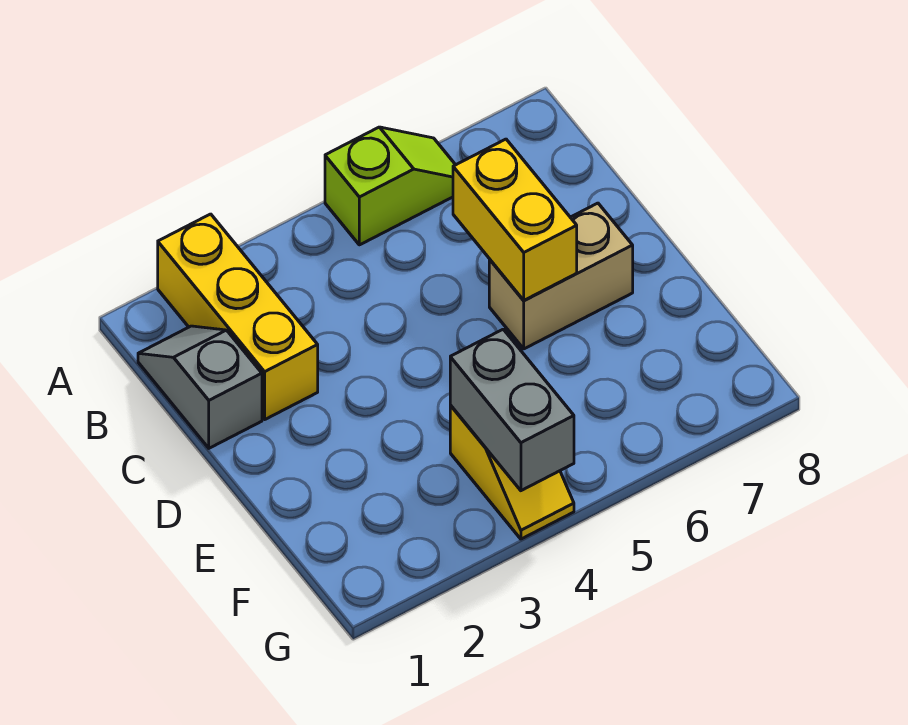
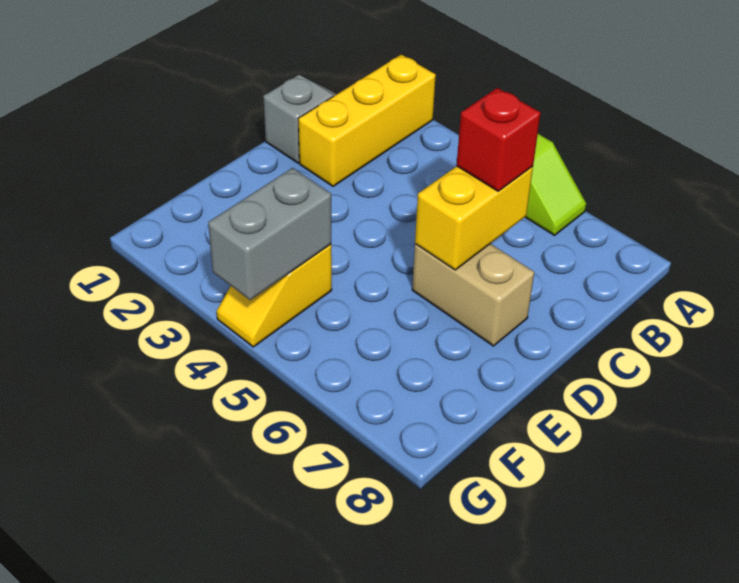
none -> red 1x1 brick [457,88,540,191]

